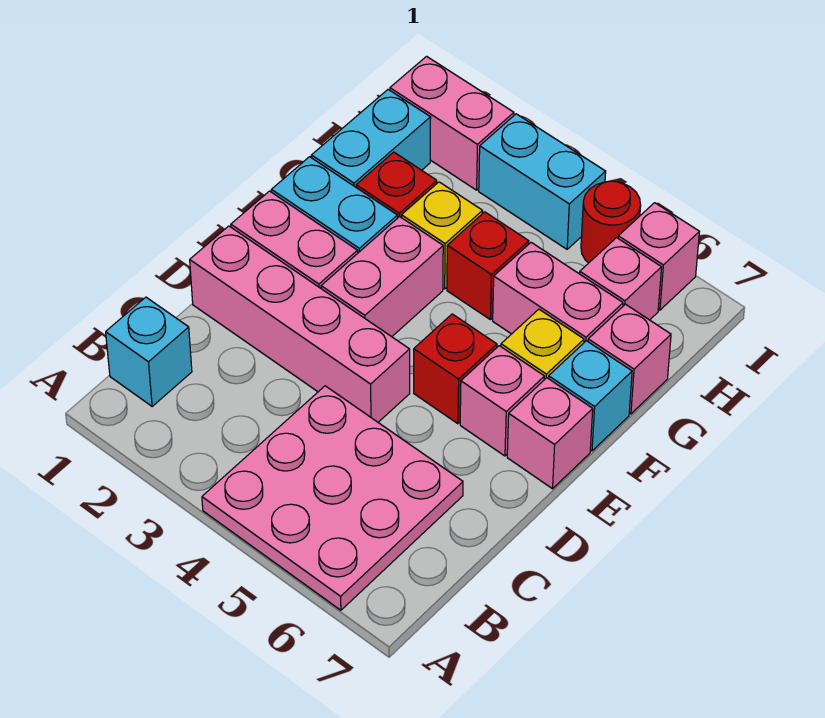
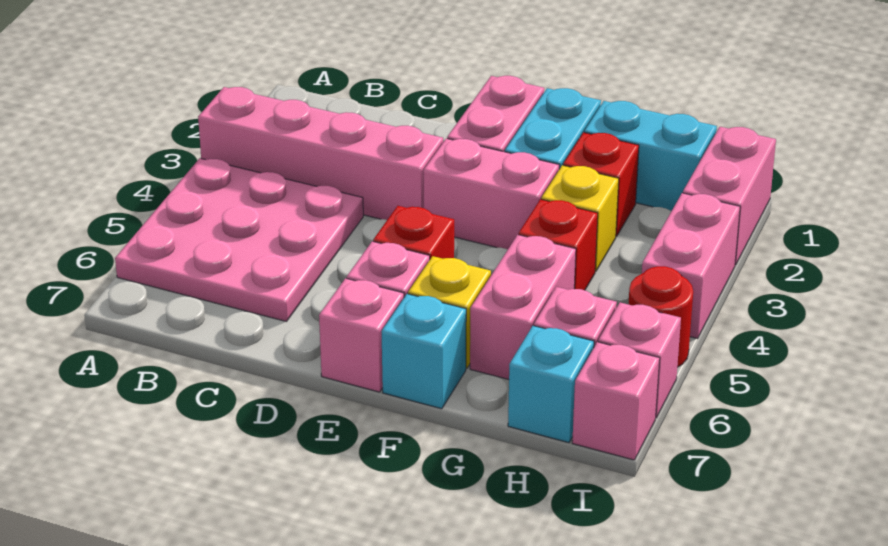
cyan 1x1 brick [106,297,192,406] -> cyan 1x1 brick moved to [508,326,594,443]
pink 1x4 brick [190,226,410,422] -> pink 1x4 brick turned to [198,87,443,220]
pink 1x1 brick [588,304,671,414] -> pink 1x1 brick moved to [572,342,660,460]
cyan 1x2 brick [479,114,606,249] -> pink 1x2 brick [642,193,740,339]

